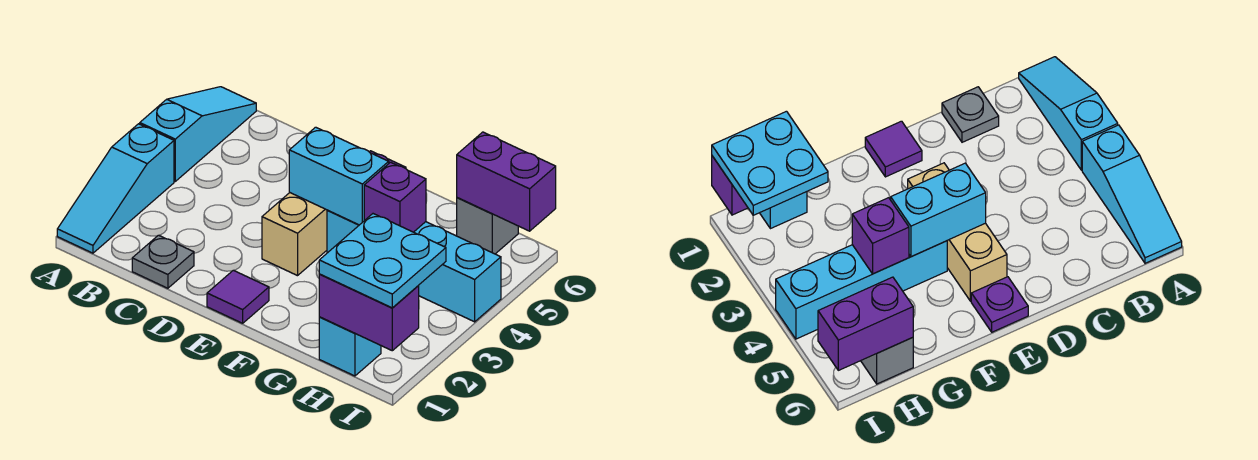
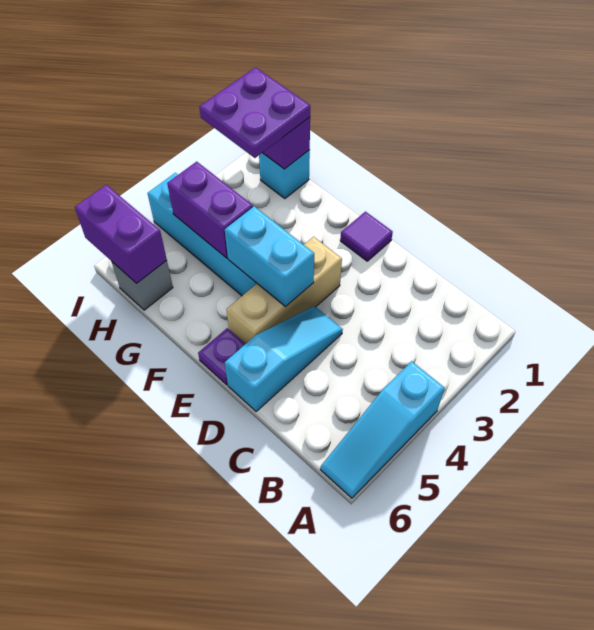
cyan 1x3 slope [57,124,174,253] -> cyan 1x3 slope moved to [225,306,343,411]
grey 1x1 plate [132,235,194,288] -> none
purple 1x1 brick [364,162,426,232] -> purple 1x2 brick [167,162,253,258]
cyan 2x2 plate [319,214,446,308] -> purple 2x2 plate [199,67,310,158]

